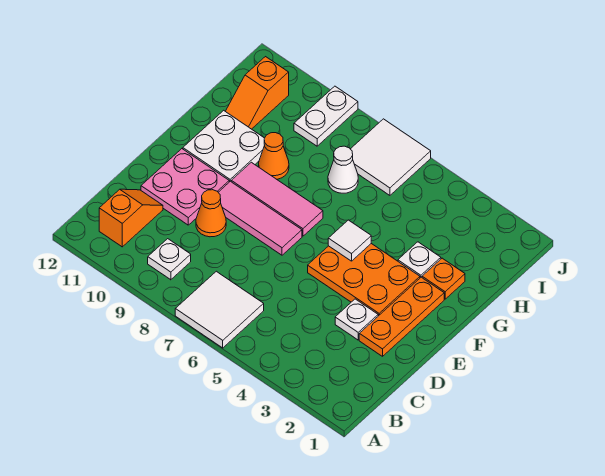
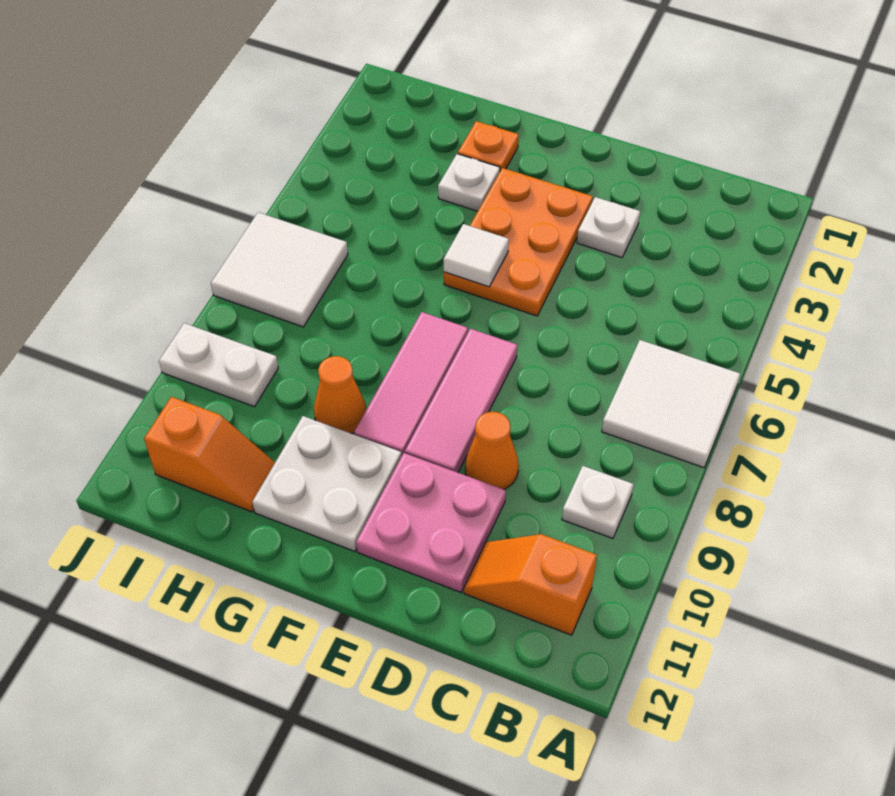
orange 1x3 plate [359,277,444,356] -> none
white 1x1 cone [328,146,358,193] -> none

